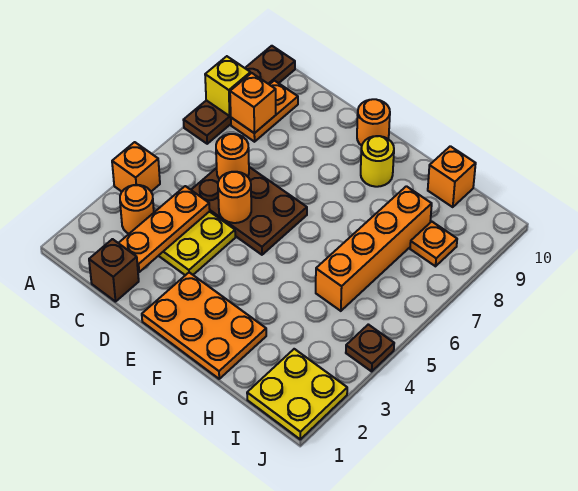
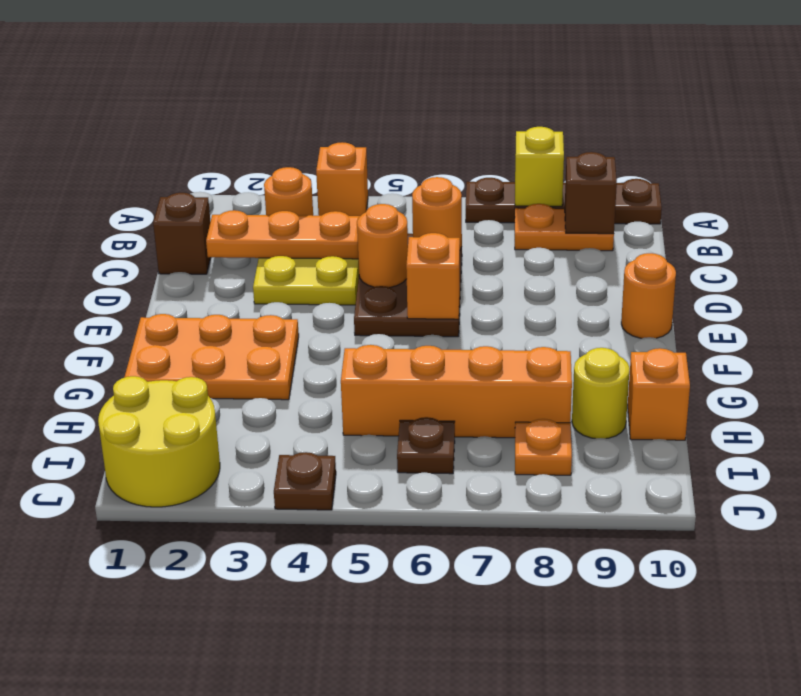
orange 1x1 brick [230,73,276,133] -> orange 1x1 brick moved to [406,233,460,319]
none -> brown 1x1 brick [565,152,617,234]
orange 2x3 plate [142,272,266,379] -> orange 2x3 plate turned to [124,314,299,400]
yellow 1x1 round brick [361,136,394,187] -> yellow 1x1 round brick moved to [572,348,630,439]
yellow 2x2 plate [247,349,347,439] -> yellow 2x2 round brick [98,376,220,507]
none -> brown 1x1 plate [397,417,455,474]

